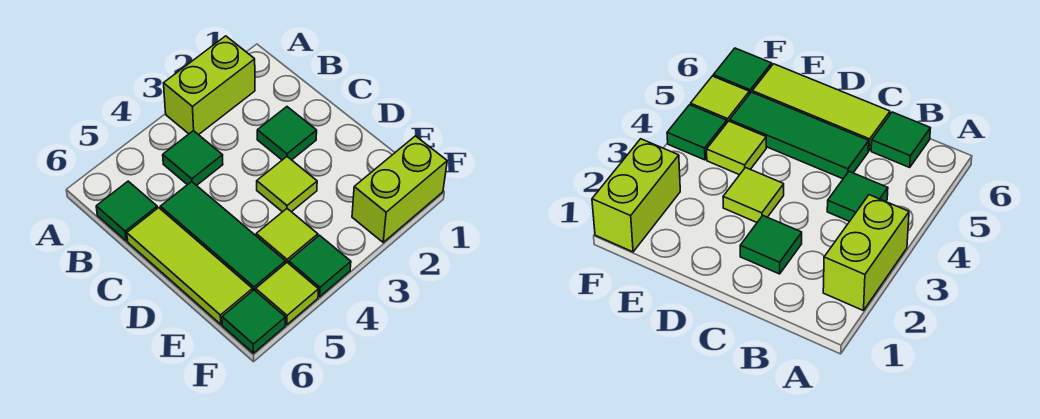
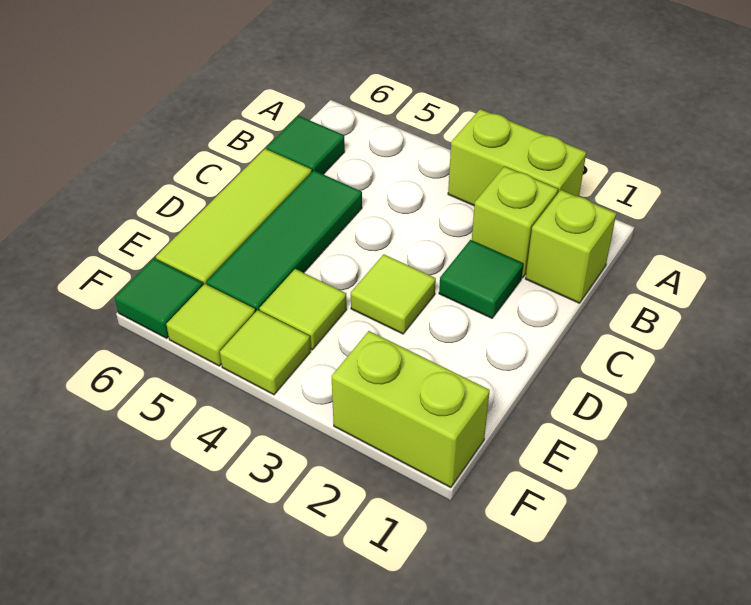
none -> lime 1x1 brick [525,190,616,303]
none -> lime 1x1 brick [472,166,558,278]
green 1x1 tile [163,131,223,186] -> none
green 1x1 tile [289,235,351,297] -> lime 1x1 tile [220,310,311,395]

